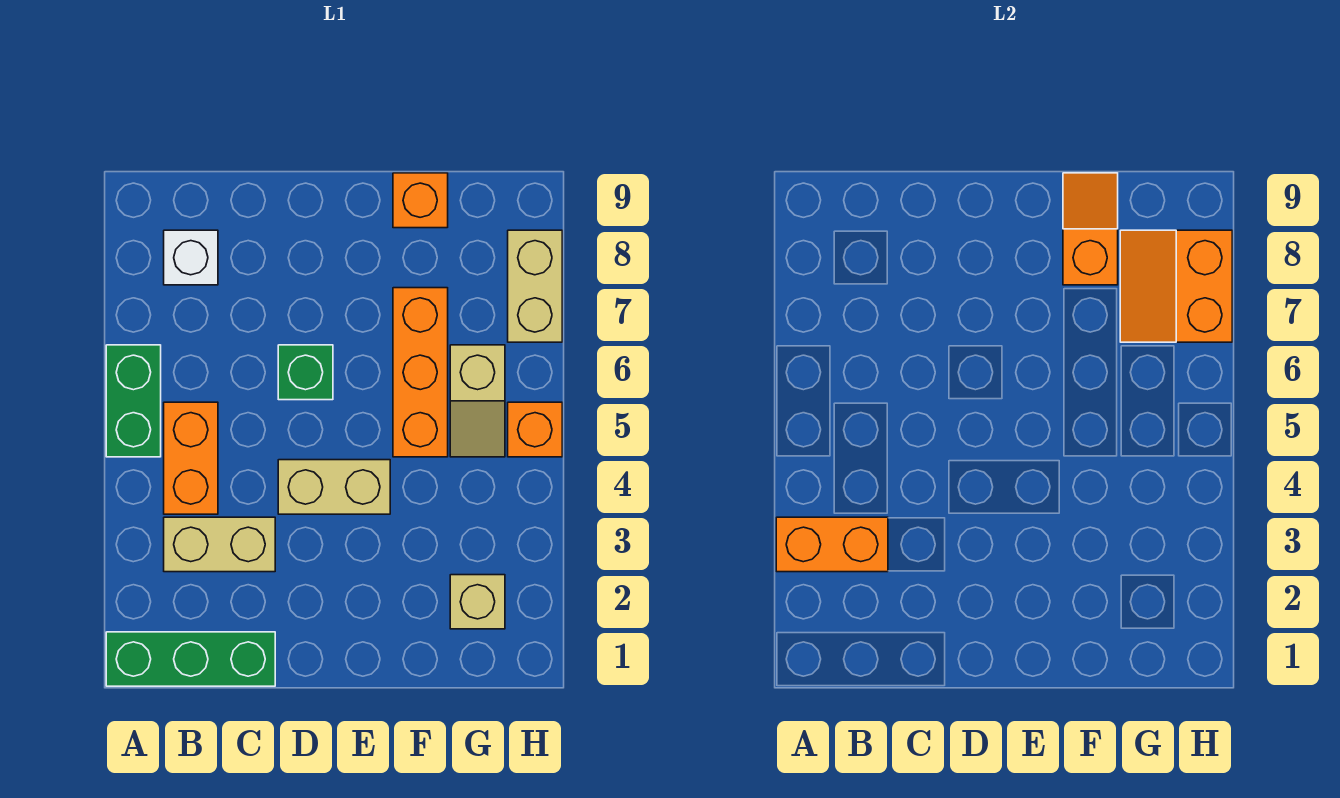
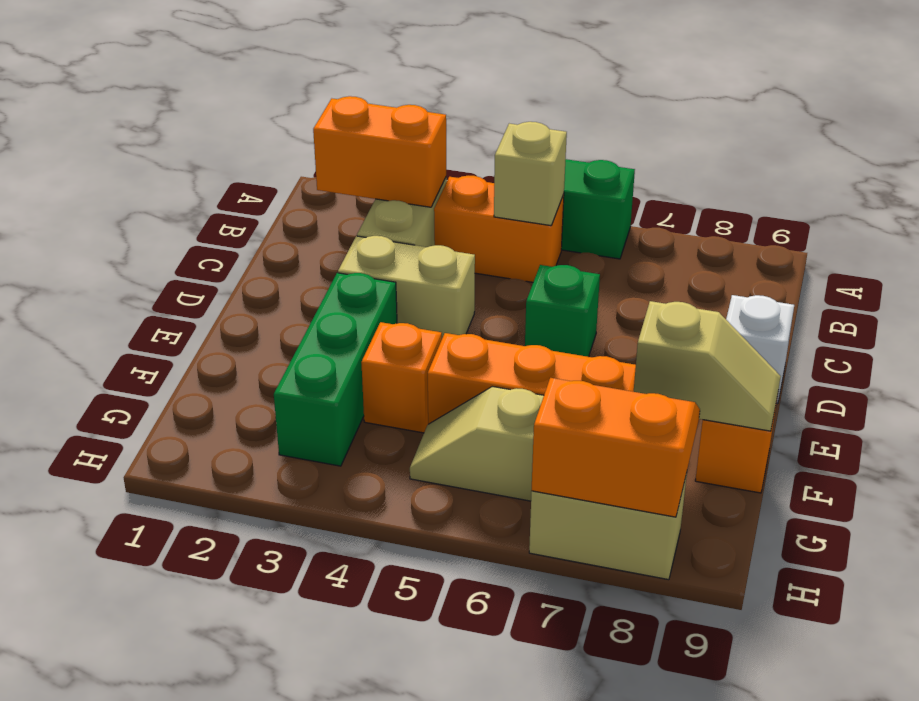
green 1x3 brick [106,632,275,686] -> green 1x3 brick moved to [274,273,397,466]
orange 1x2 brick [776,517,888,572] -> orange 1x2 brick turned to [313,96,446,207]
white 1x1 brick [164,230,218,285] -> white 1x1 brick moved to [726,295,794,404]
tan 1x2 brick [278,460,390,514] -> tan 1x2 brick turned to [338,236,475,338]
orange 1x2 slope [1063,173,1118,285] -> tan 1x2 slope [634,301,781,431]
tan 1x1 brick [450,575,505,629] -> tan 1x1 brick moved to [494,122,567,226]
orange 1x1 brick [508,402,562,457] -> orange 1x1 brick moved to [361,322,442,433]

